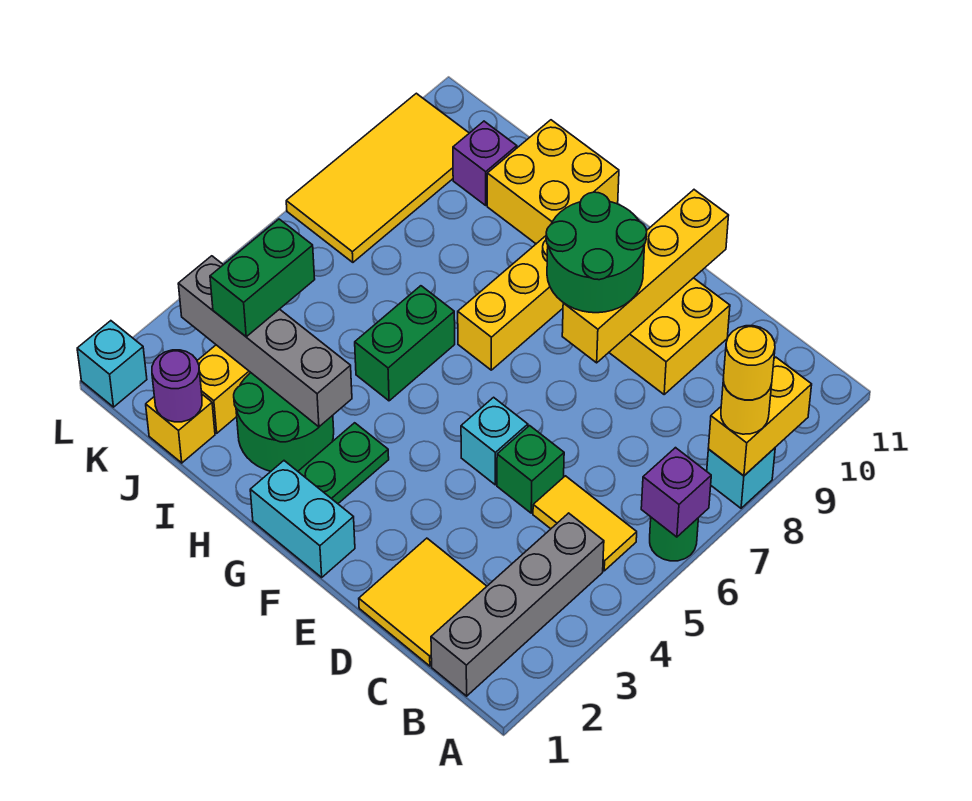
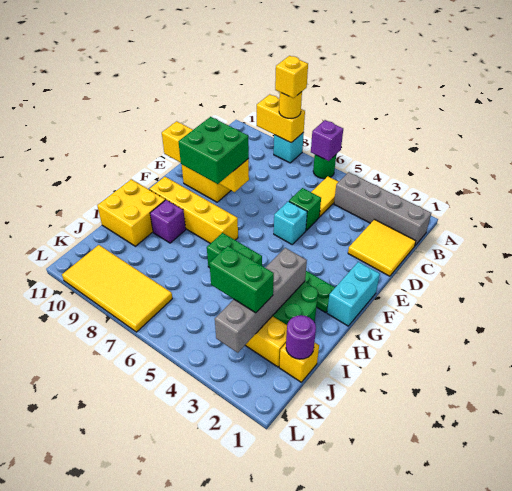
yellow 1x1 round brick [724,326,775,400] -> yellow 1x1 brick [275,56,308,98]
green 2x2 round brick [546,192,647,313] -> green 2x2 brick [178,117,249,184]
purple 1x1 brick [453,121,517,205] -> purple 1x1 brick moved to [150,200,186,243]
cyan 1x1 brick [77,321,147,407] -> none

